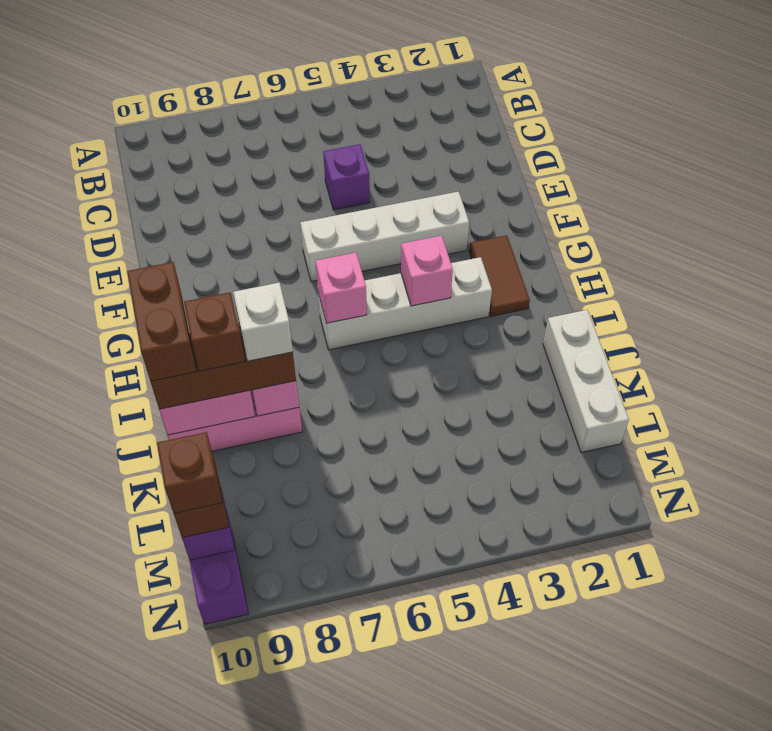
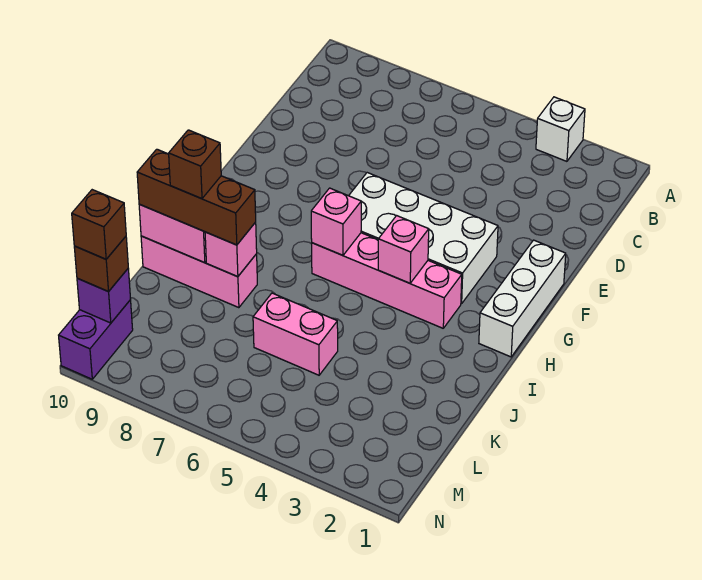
purple 1x1 brick [323,144,370,210] -> none
white 1x4 brick [300,191,469,282] -> white 2x4 brick [349,173,498,304]
brown 1x2 tile [469,235,530,316] -> none
white 1x4 brick [318,257,492,350] -> pink 1x4 brick [312,233,462,328]
brown 1x2 brick [127,262,197,381] -> none
white 1x3 brick [543,310,629,453] -> white 1x3 brick moved to [479,240,566,357]
white 1x1 brick [233,283,293,361] -> white 1x1 brick moved to [536,97,585,161]
none -> pink 1x2 brick [253,293,338,375]

